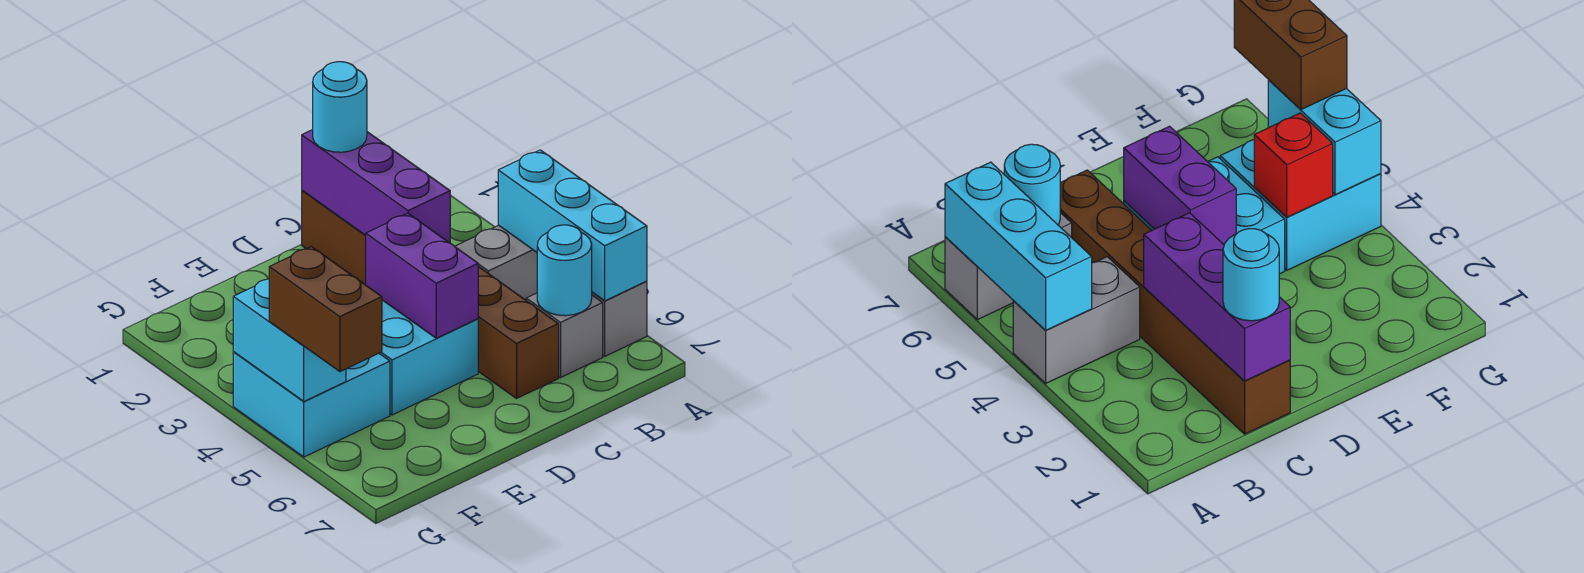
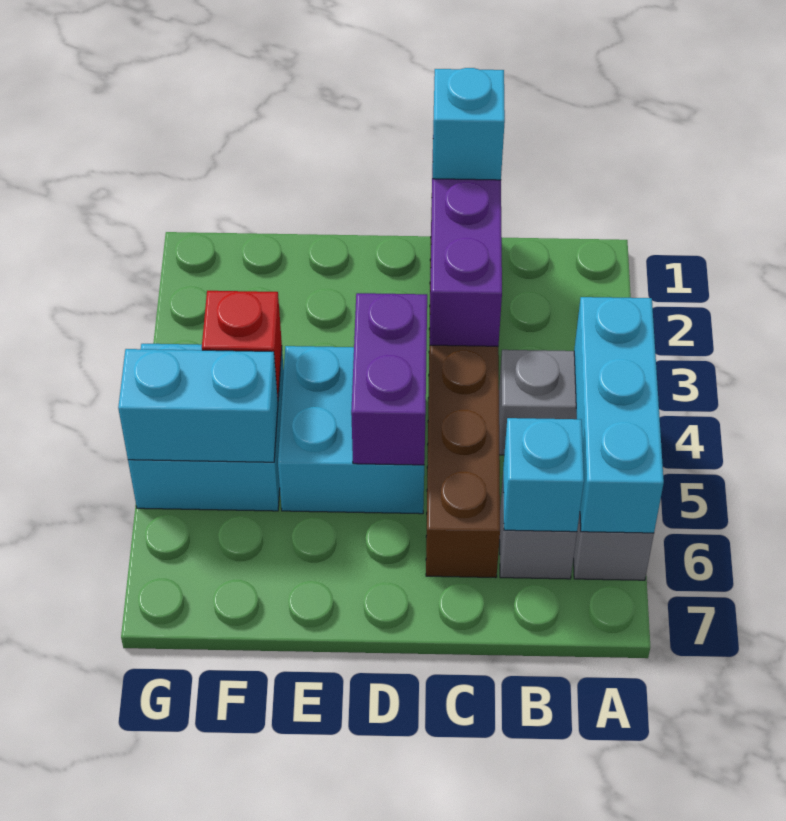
cyan 1x1 round brick [537,225,592,316] -> cyan 1x1 brick [503,418,584,532]
cyan 1x1 round brick [313,62,367,152] -> cyan 1x1 brick [433,68,505,180]
cyan 1x2 brick [233,279,346,401] -> cyan 1x2 brick turned to [118,349,278,462]
brown 1x2 brick [269,247,382,372] -> none

